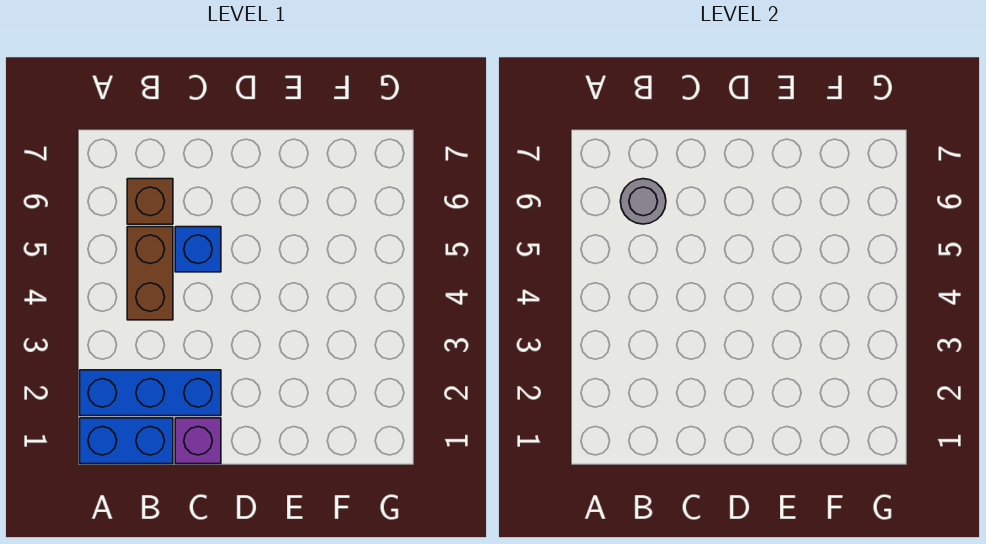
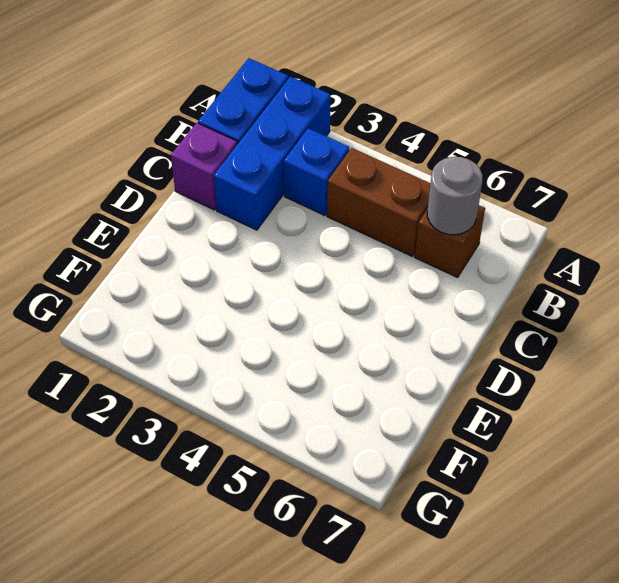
blue 1x1 brick [175,227,221,272] -> blue 1x1 brick moved to [284,128,349,216]

